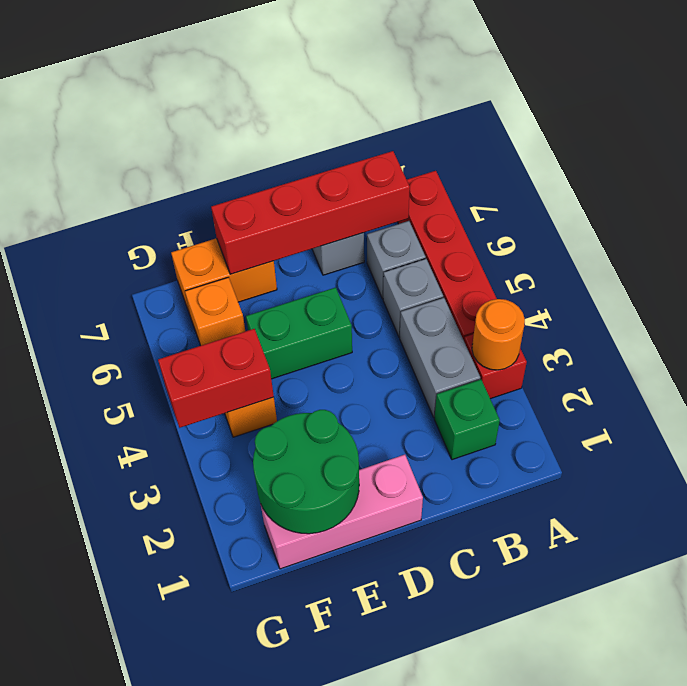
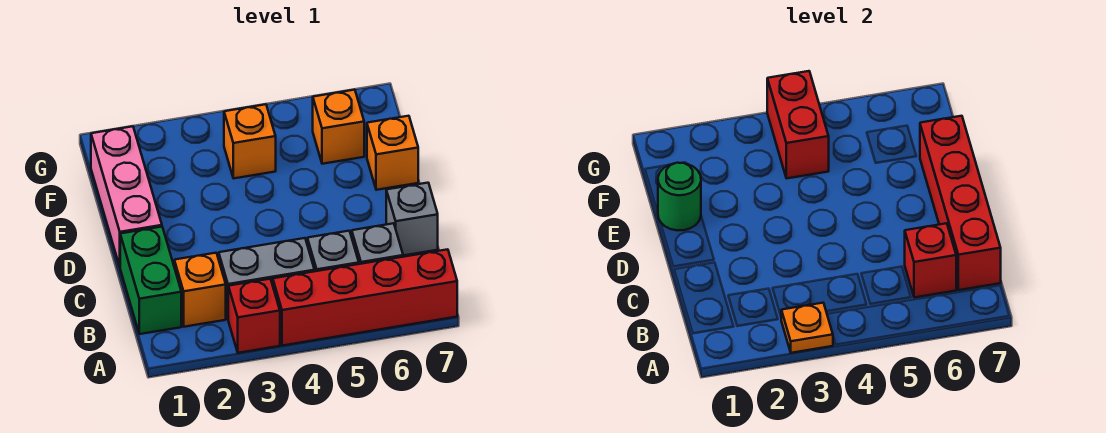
orange 1x1 round brick [472,299,525,370] -> orange 1x1 plate [781,303,833,353]
green 1x1 brick [434,379,500,460] -> orange 1x1 brick [174,253,226,327]
none -> red 1x1 brick [905,223,956,297]
green 1x2 brick [246,287,352,379] -> green 1x2 brick moved to [120,227,181,334]
green 2x2 round brick [253,410,359,534] -> green 1x1 round brick [658,163,701,230]
orange 1x2 brick [171,238,277,315] -> orange 1x1 brick [367,116,418,190]

